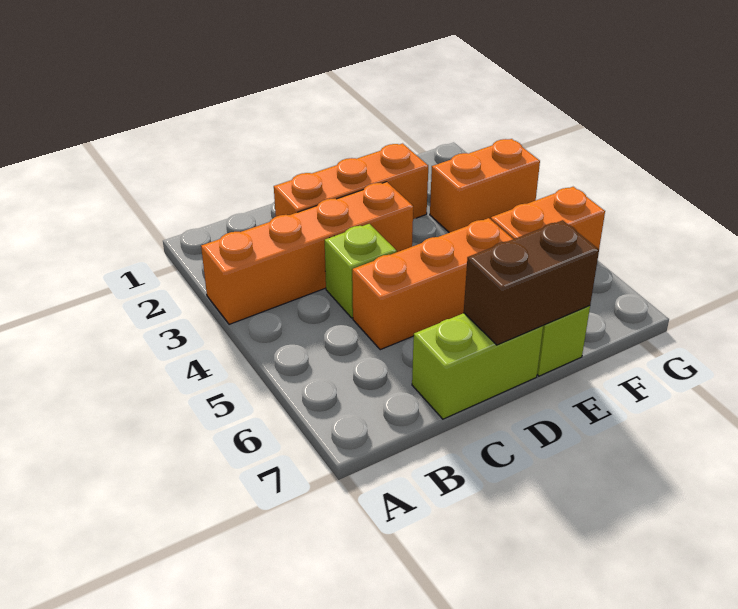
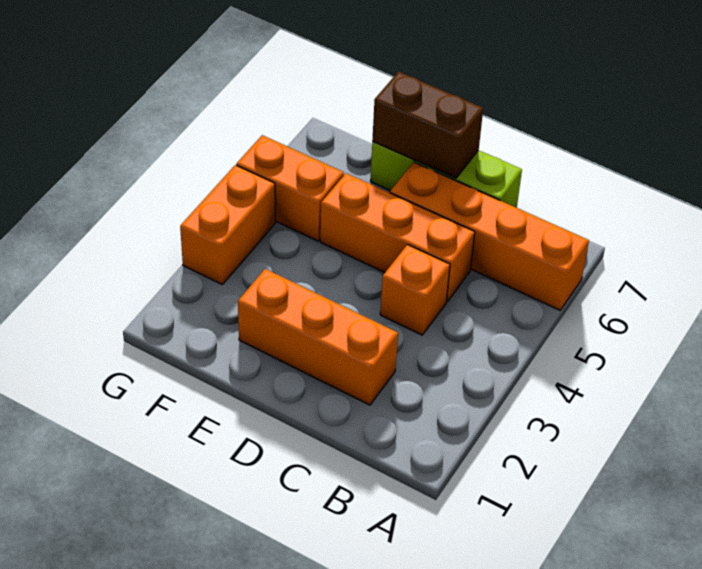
orange 1x4 brick [201,182,413,324] -> orange 1x4 brick moved to [390,162,589,310]
lime 1x1 brick [325,224,397,318] -> orange 1x1 brick [380,245,450,335]
orange 1x2 brick [430,139,540,233] -> orange 1x2 brick turned to [180,165,275,284]

